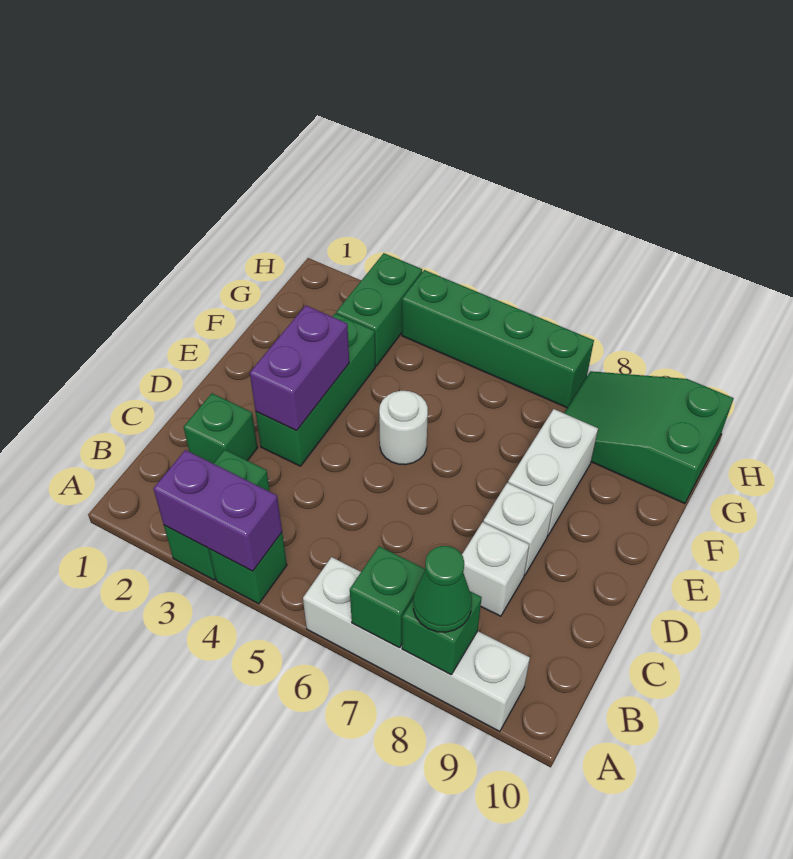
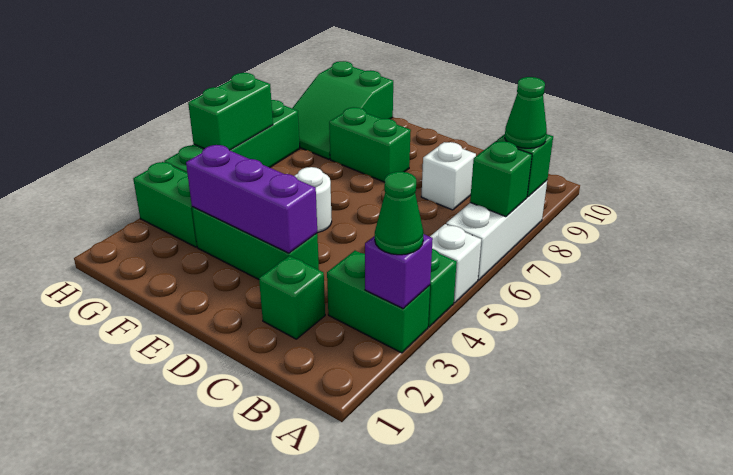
purple 1x2 brick [153,450,282,571] -> purple 1x1 brick [365,234,433,309]
none -> green 1x1 cone [375,172,424,255]
white 1x4 brick [303,557,530,732] -> white 1x3 brick [446,180,547,280]
purple 1x2 brick [250,305,349,431] -> purple 1x3 brick [186,145,317,253]
white 1x1 brick [483,483,553,575] -> white 1x1 brick moved to [430,224,481,303]
white 1x2 brick [508,409,598,535] -> green 1x2 brick [329,107,411,182]
none -> green 1x2 brick [188,73,273,150]

